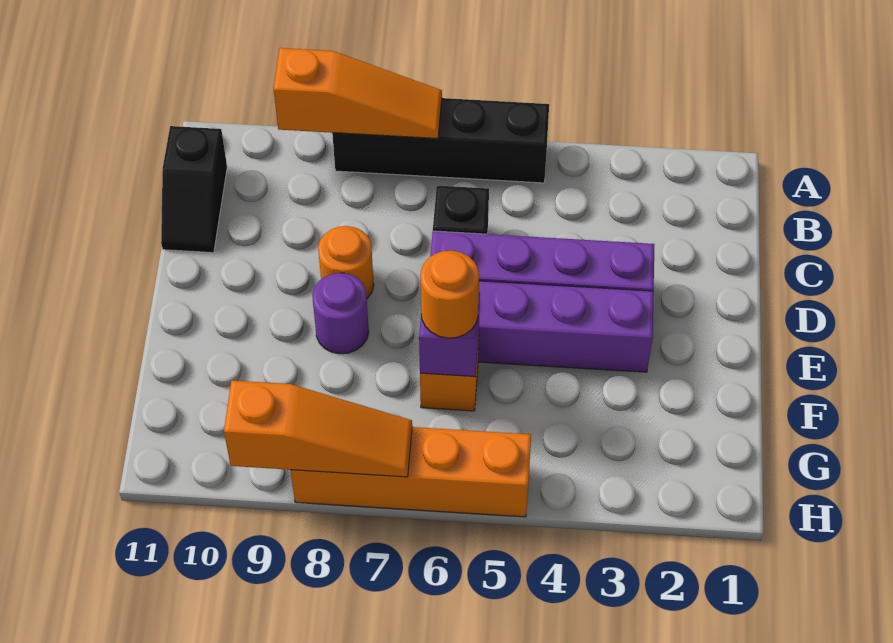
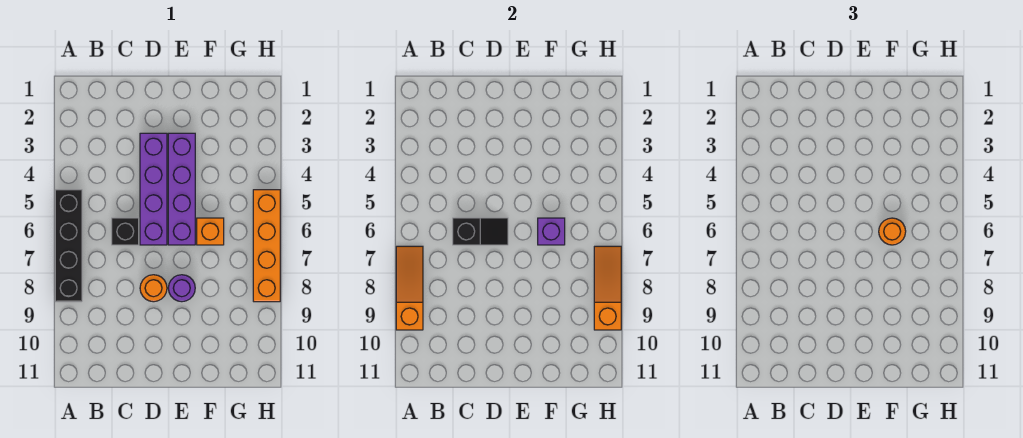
black 1x2 slope [161,126,227,253] -> black 1x2 slope moved to [453,218,508,245]

